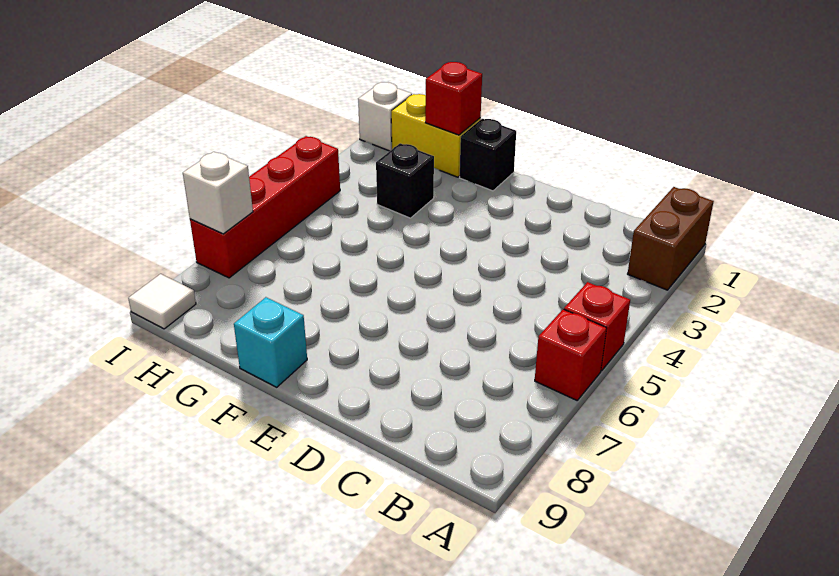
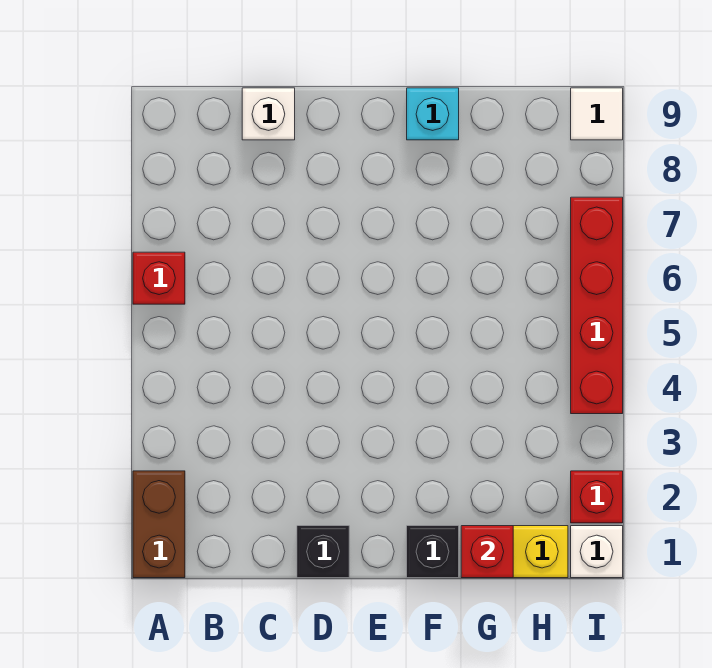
red 1x1 brick [564,282,630,371] -> red 1x1 brick moved to [571,471,623,523]
black 1x1 brick [376,143,434,218] -> black 1x1 brick moved to [297,526,349,578]
white 1x1 brick [183,152,253,234] -> white 1x1 brick moved to [242,88,295,140]

